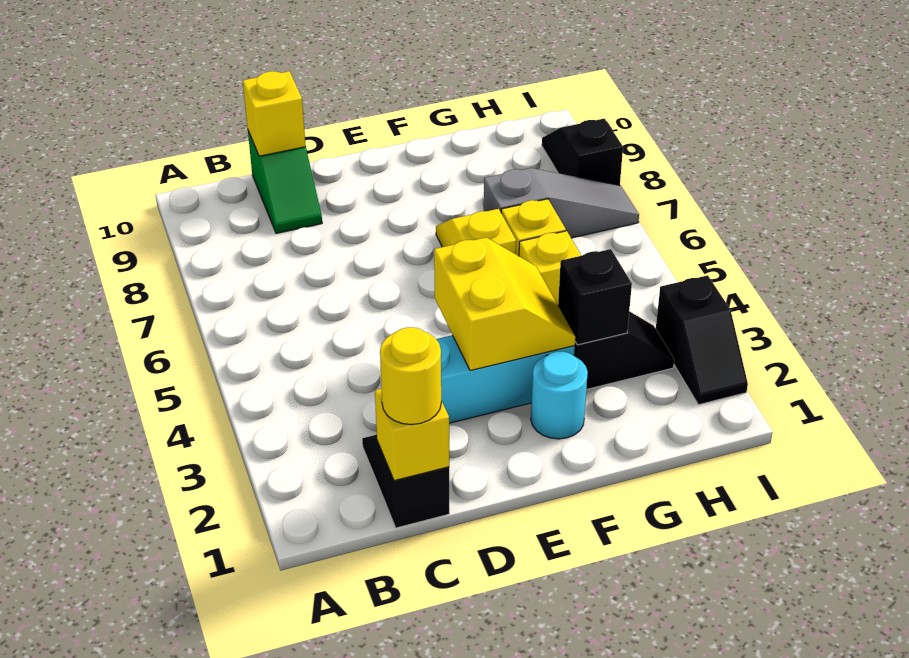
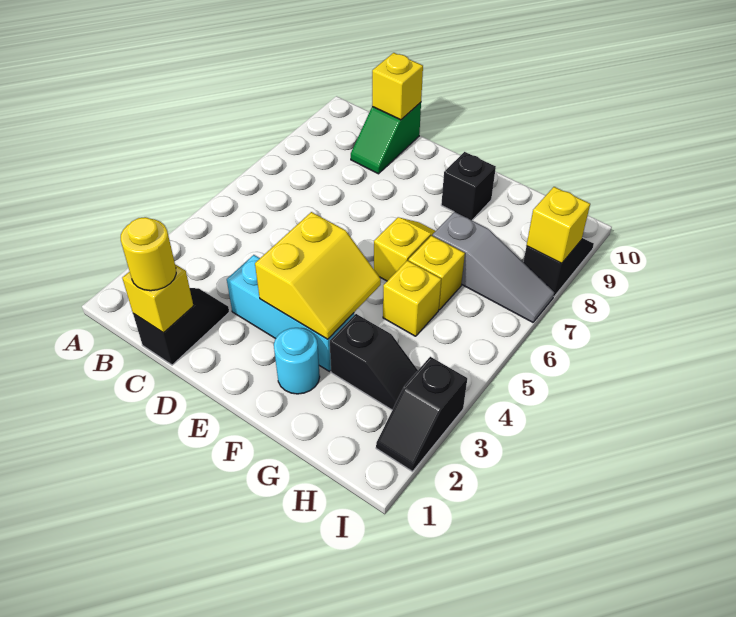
black 1x1 brick [558,249,632,345] -> black 1x1 brick moved to [441,152,496,220]
none -> yellow 1x1 brick [527,187,590,264]

